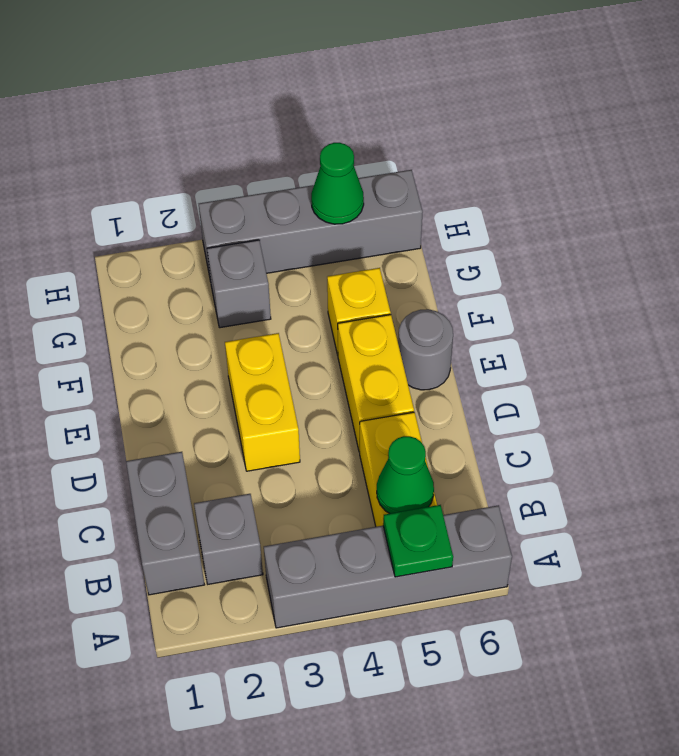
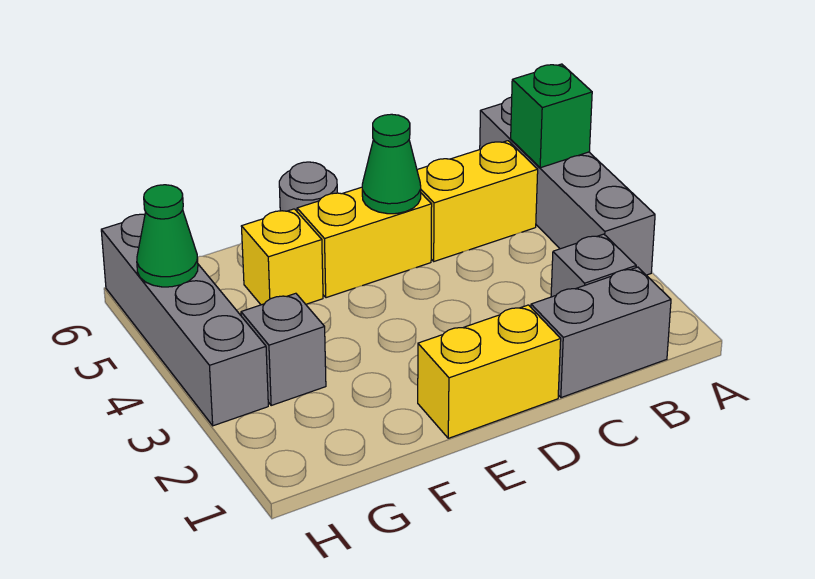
green 1x1 plate [383,505,453,577] -> green 1x1 brick [511,64,592,168]
green 1x1 cone [377,436,434,514] -> green 1x1 cone moved to [362,114,421,214]
yellow 1x2 brick [225,333,300,471] -> yellow 1x2 brick moved to [418,305,561,438]

